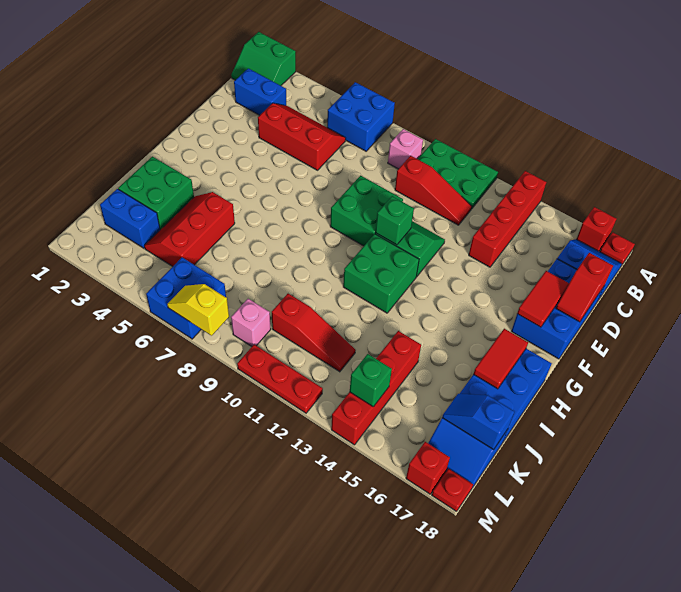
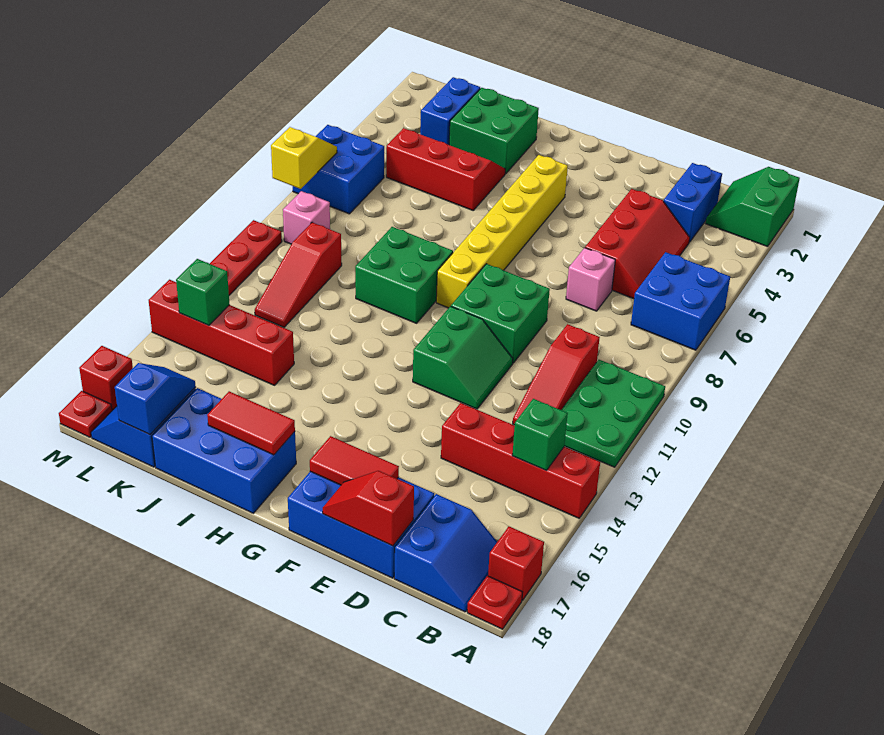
pink 1x1 brick [388,129,423,169] -> pink 1x1 brick moved to [566,248,615,311]
green 1x1 brick [375,196,414,245] -> green 1x1 brick moved to [512,399,568,470]
none -> yellow 1x6 brick [436,155,568,308]
green 2x2 brick [343,234,419,313] -> green 2x2 brick moved to [355,227,453,323]

